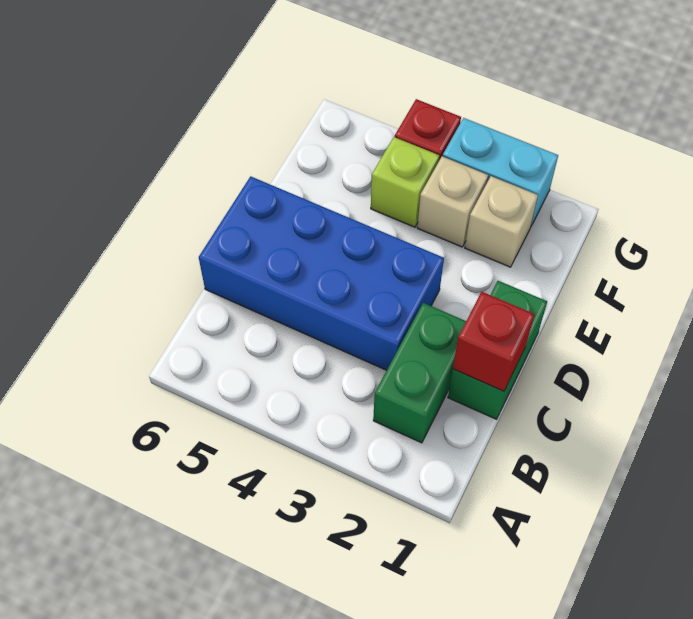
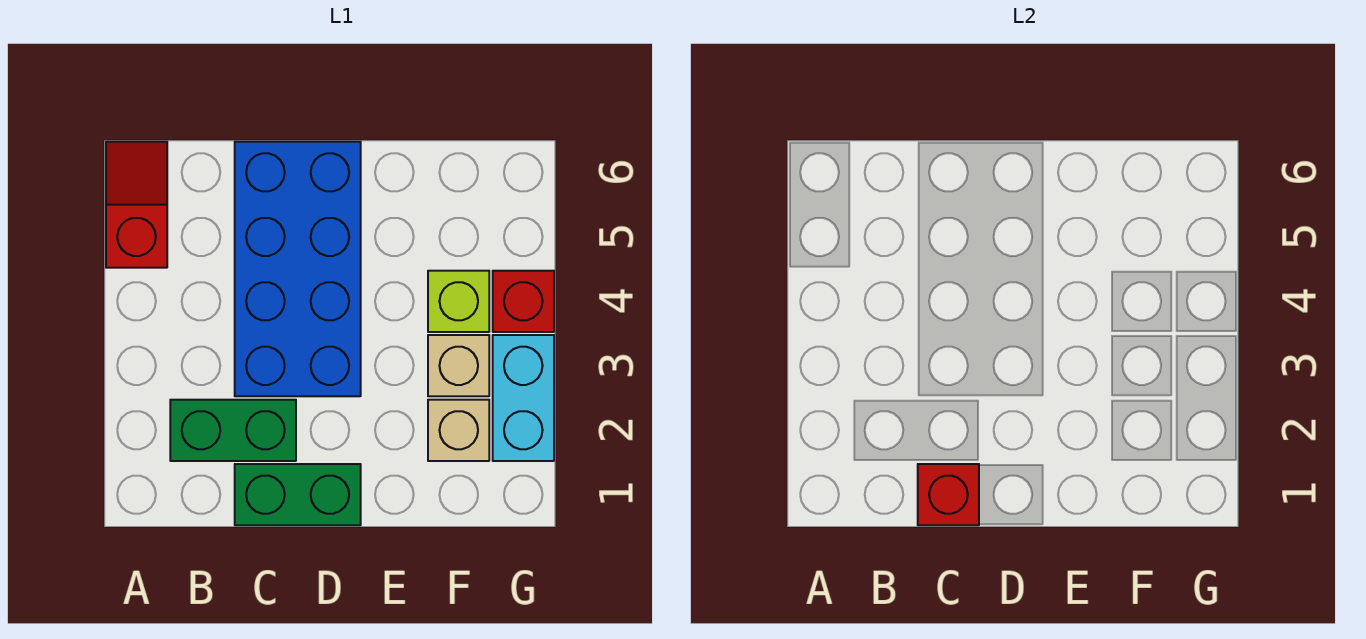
none -> red 1x2 slope [106,142,167,268]

